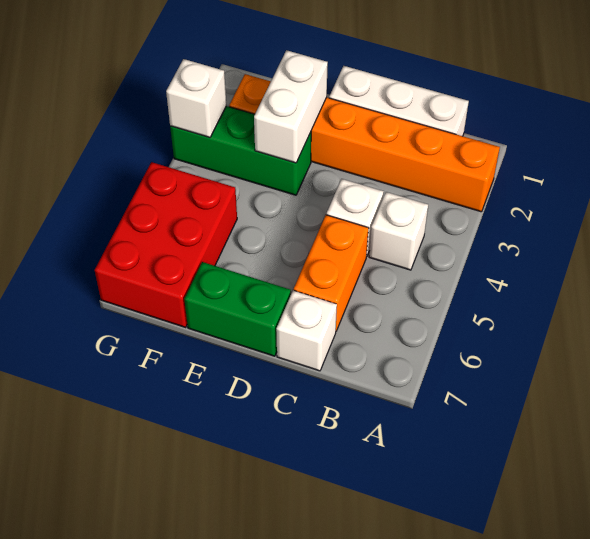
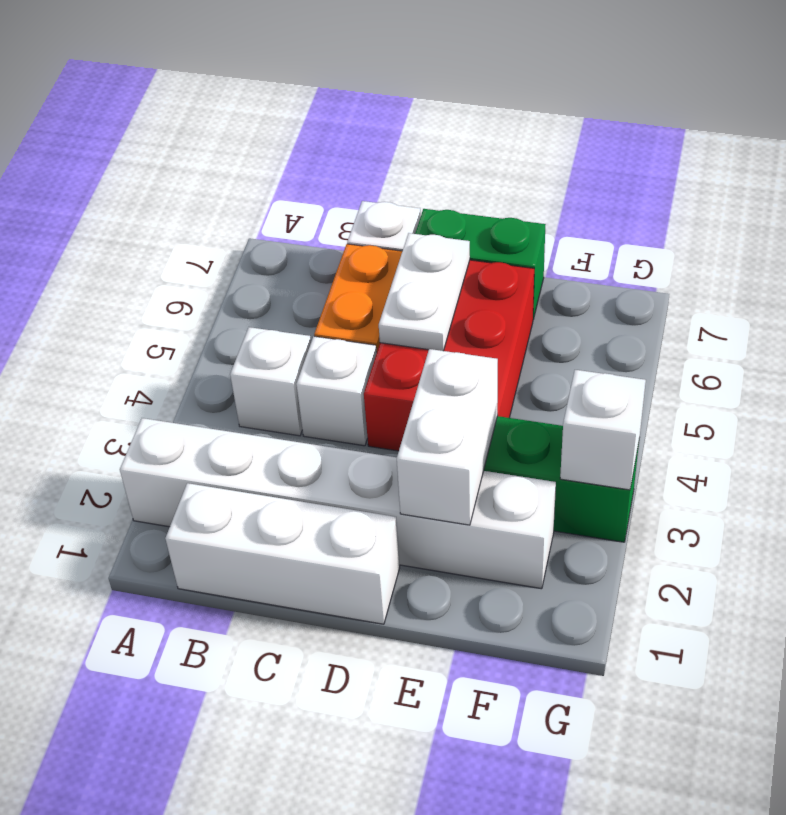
orange 1x6 brick [229,74,500,212] -> white 1x6 brick [120,418,556,589]
none -> white 1x2 plate [379,233,470,351]
red 2x3 brick [95,162,237,327] -> red 2x3 brick moved to [364,260,534,451]

